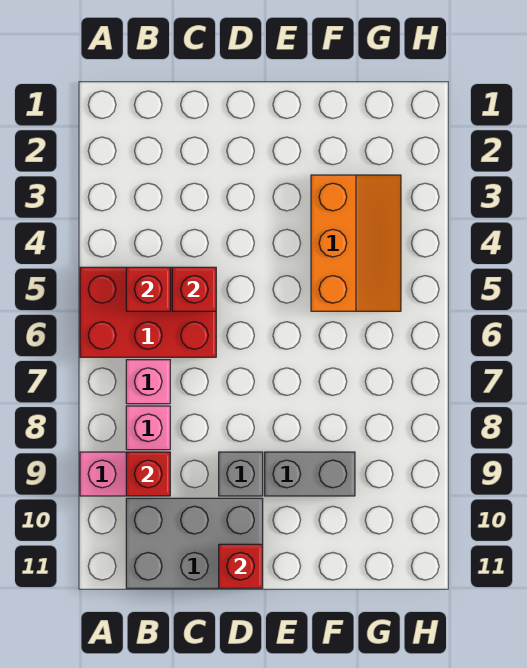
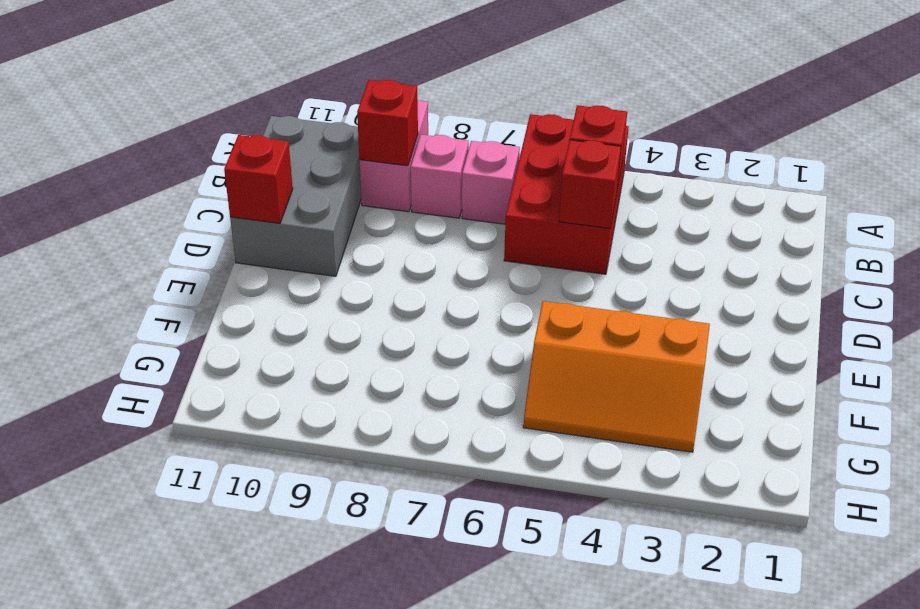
grey 1x1 brick [219,452,263,496] -> none
grey 1x2 brick [265,452,355,496] -> none

